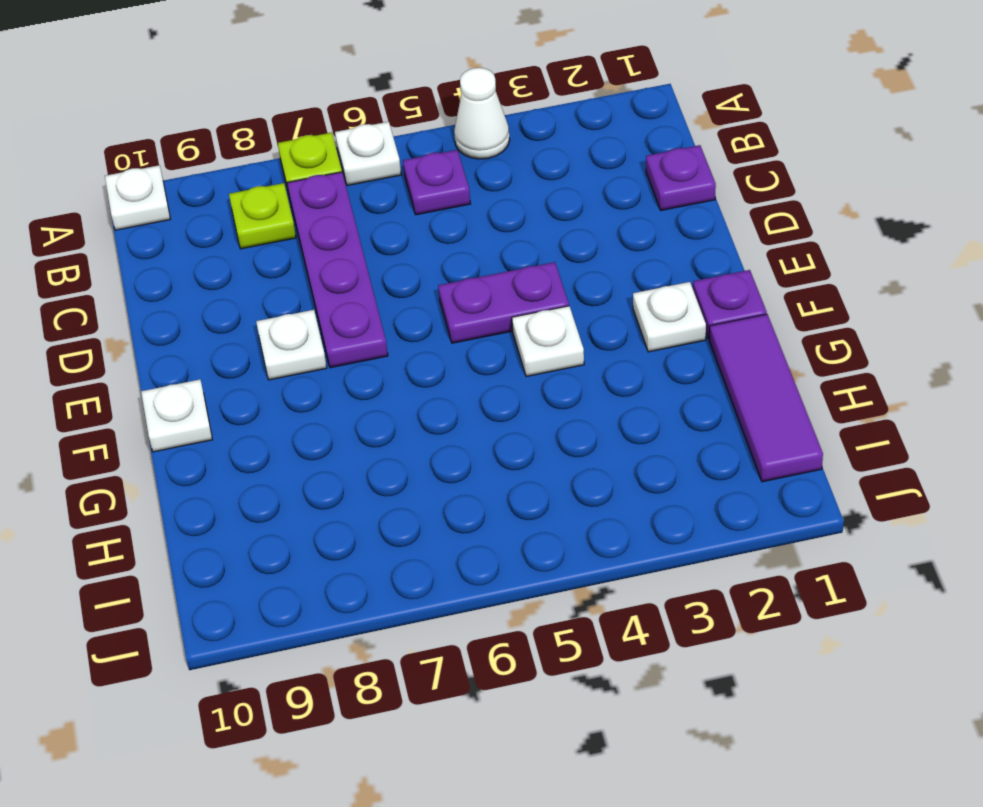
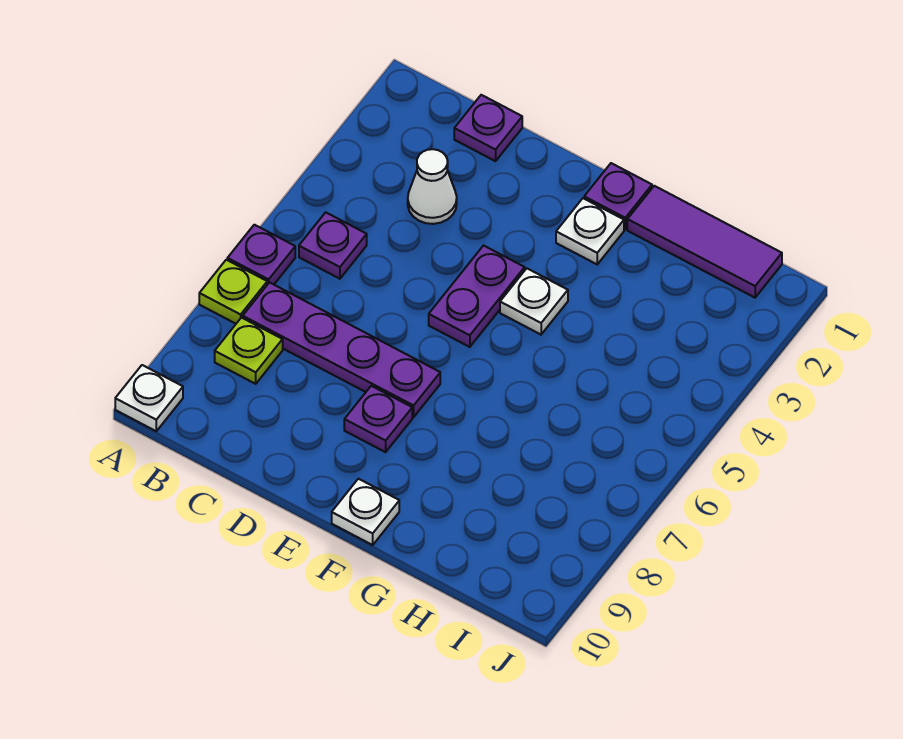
white 1x1 cone [454,68,510,159] -> white 1x1 cone moved to [408,149,457,224]
white 1x1 plate [335,122,401,186] -> purple 1x1 plate [227,225,295,285]
white 1x1 plate [256,310,327,380] -> purple 1x1 plate [344,386,412,452]

